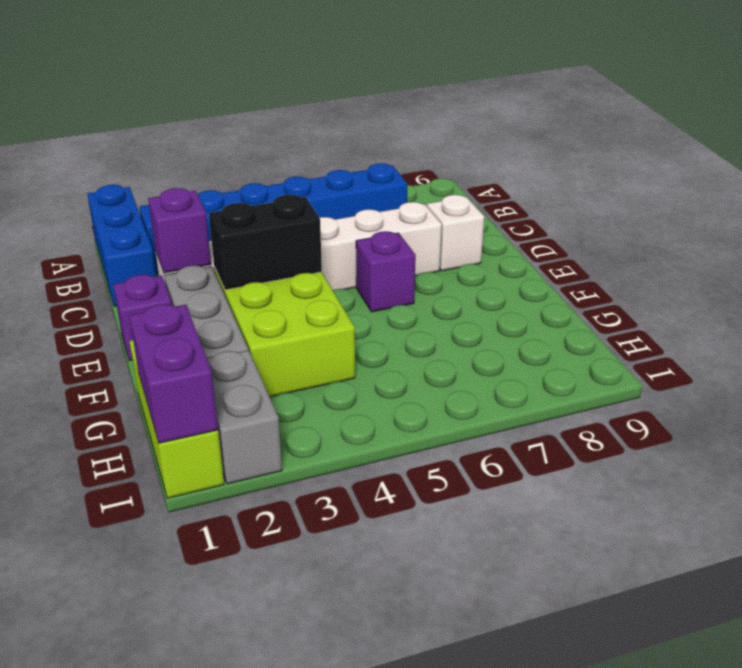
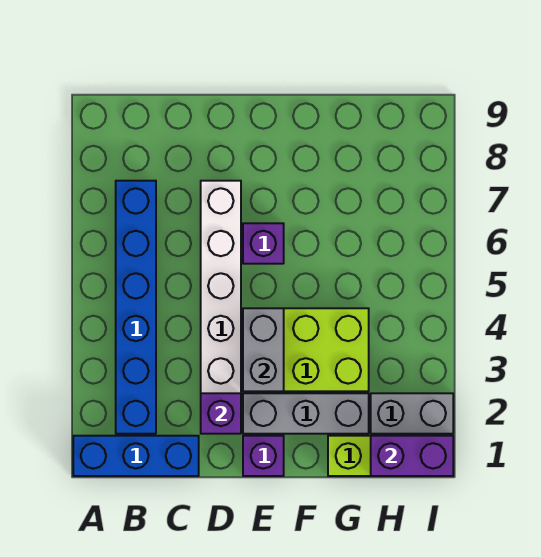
white 1x1 brick [427,195,484,271] -> none
black 1x2 brick [209,195,322,290] -> grey 1x2 brick [243,308,284,391]

